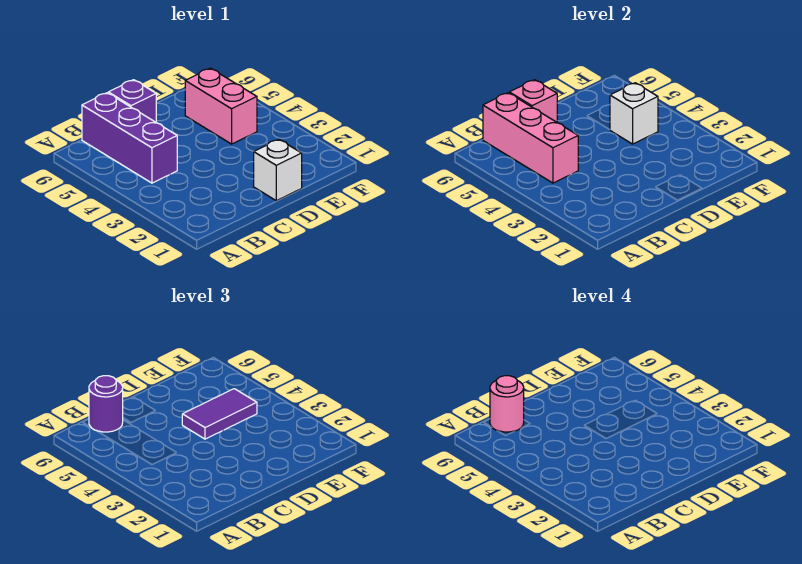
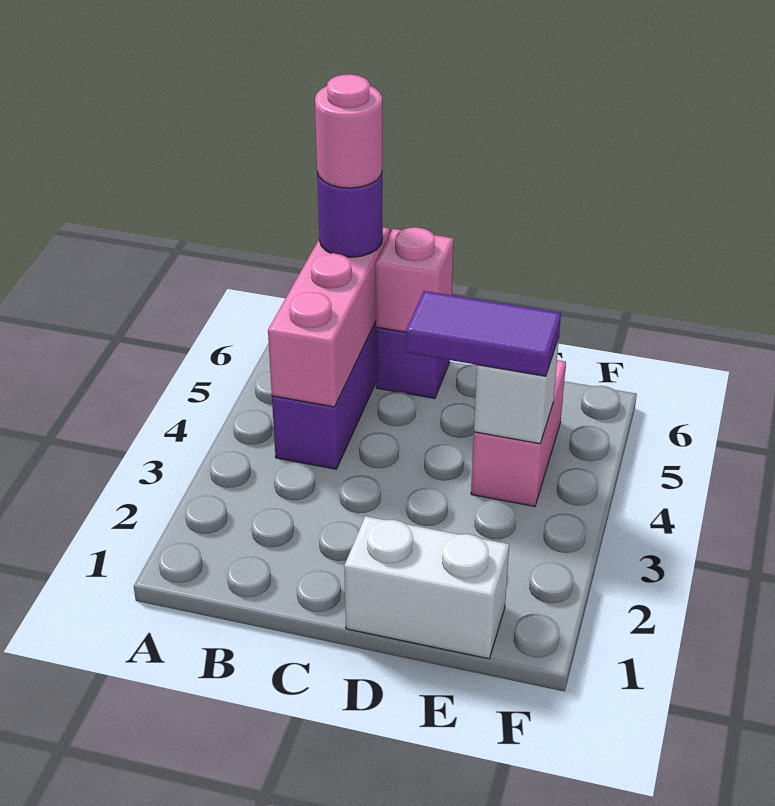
white 1x1 brick [254,139,302,201] -> white 1x2 brick [344,516,509,659]

